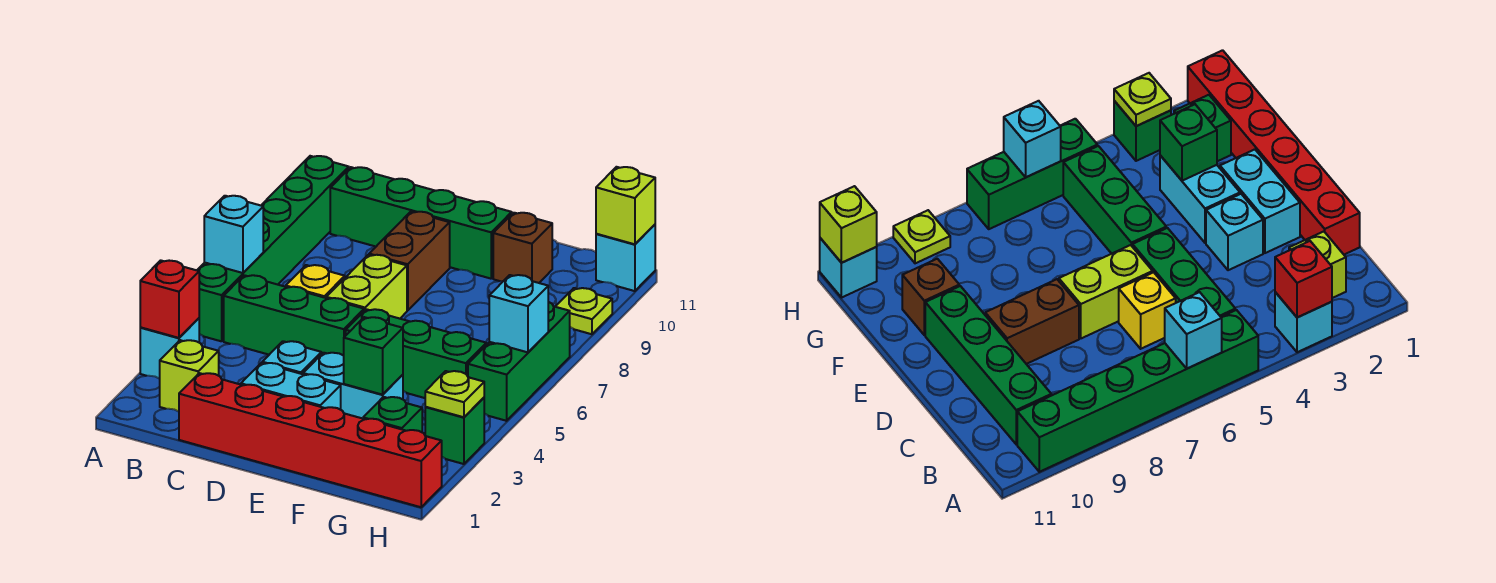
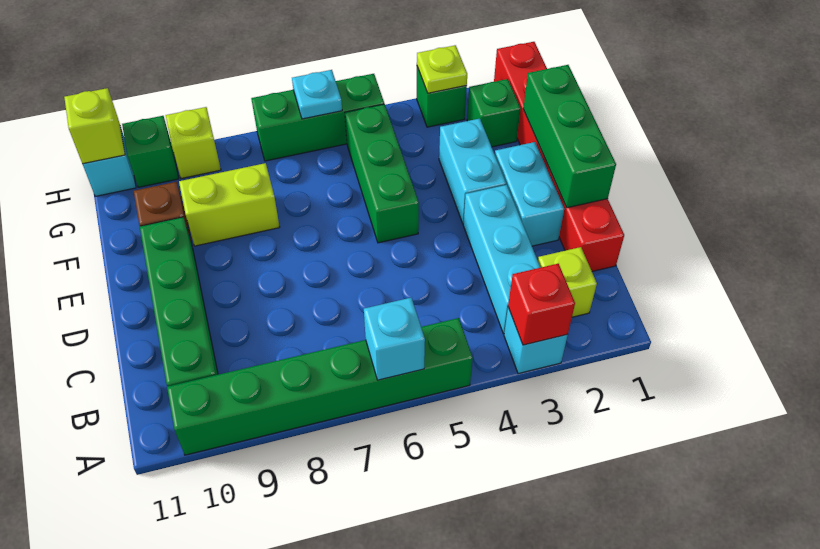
green 1x3 brick [224,275,364,356] -> green 1x3 brick moved to [523,65,616,208]
yellow 1x1 brick [286,265,345,298] -> none
cyan 1x1 brick [262,341,321,374] -> cyan 1x3 brick [463,185,541,334]
lime 1x2 brick [326,255,407,319] -> lime 1x2 brick moved to [179,163,279,246]
brown 1x2 brick [369,212,450,311] -> none
green 1x1 brick [344,317,403,395] -> green 1x1 brick moved to [122,116,179,187]
cyan 1x1 brick [489,275,548,352] -> cyan 1x1 plate [292,70,342,119]
lime 1x1 plate [555,288,612,334] -> lime 1x1 brick [166,107,221,179]

